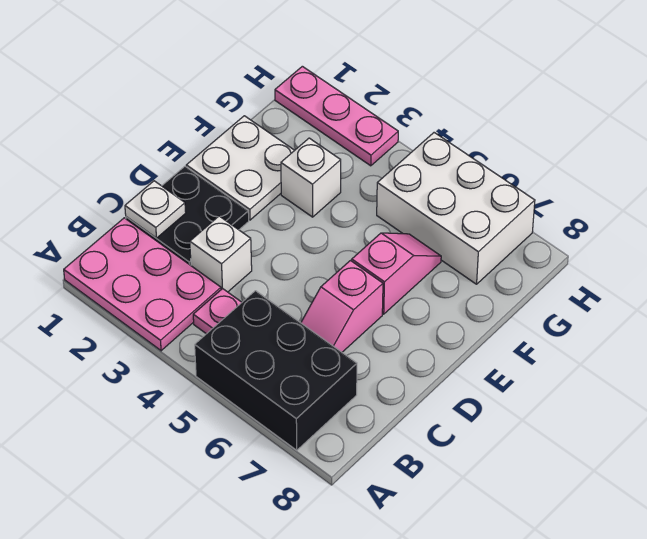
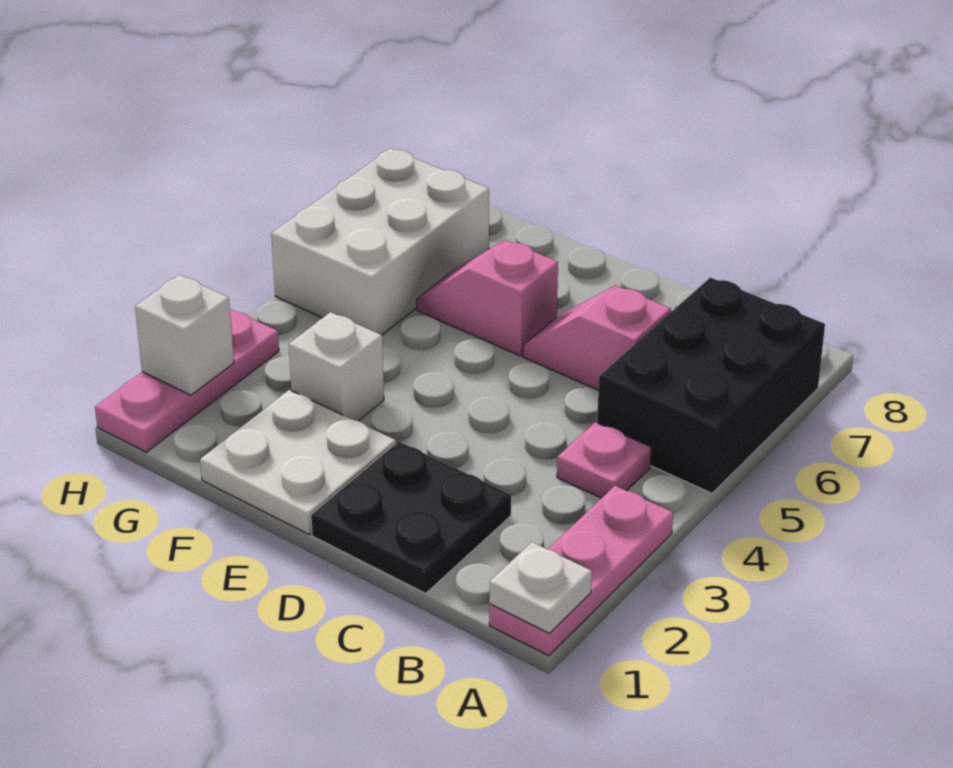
pink 2x3 plate [64,218,221,351] -> pink 1x3 plate [489,486,673,656]
white 1x1 plate [125,181,186,238] -> white 1x1 plate moved to [489,542,592,633]
white 1x1 brick [190,216,252,292] -> white 1x1 brick moved to [135,275,234,395]
pink 1x2 slope [301,261,383,352] -> pink 1x2 slope turned to [523,286,671,390]

